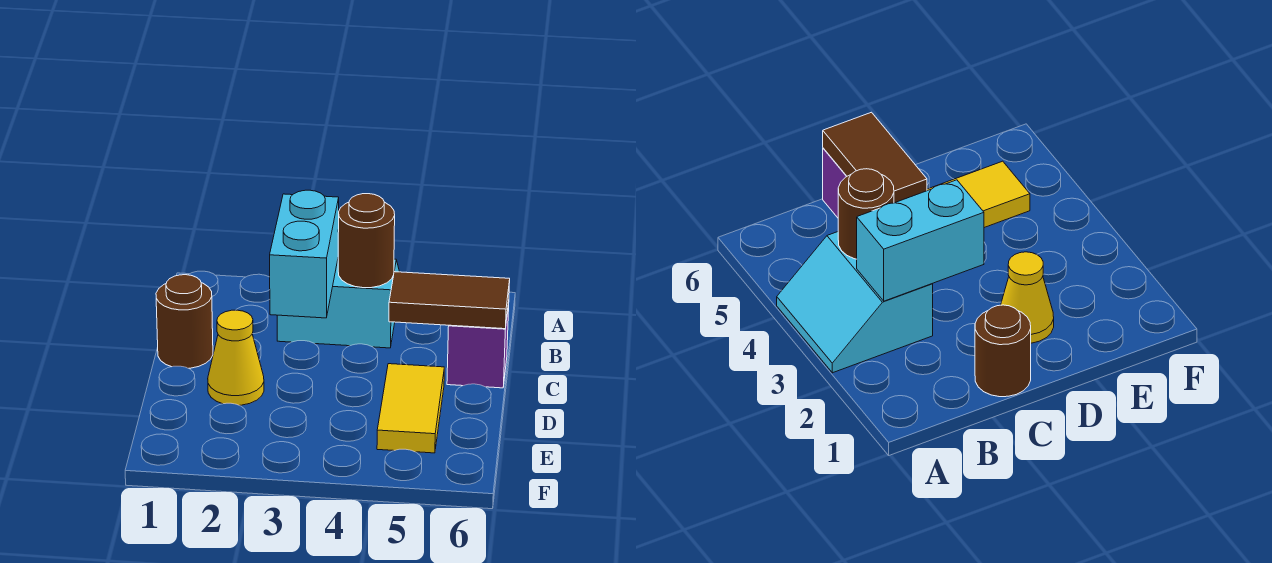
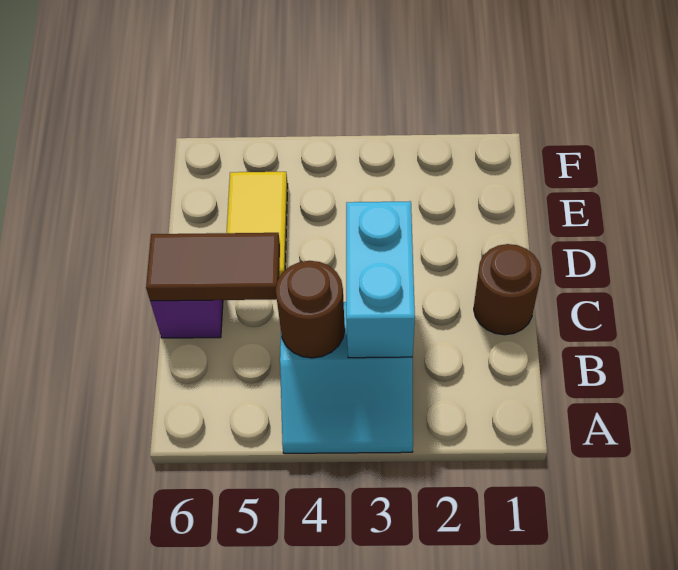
yellow 1x1 cone [208,310,264,405] -> none

